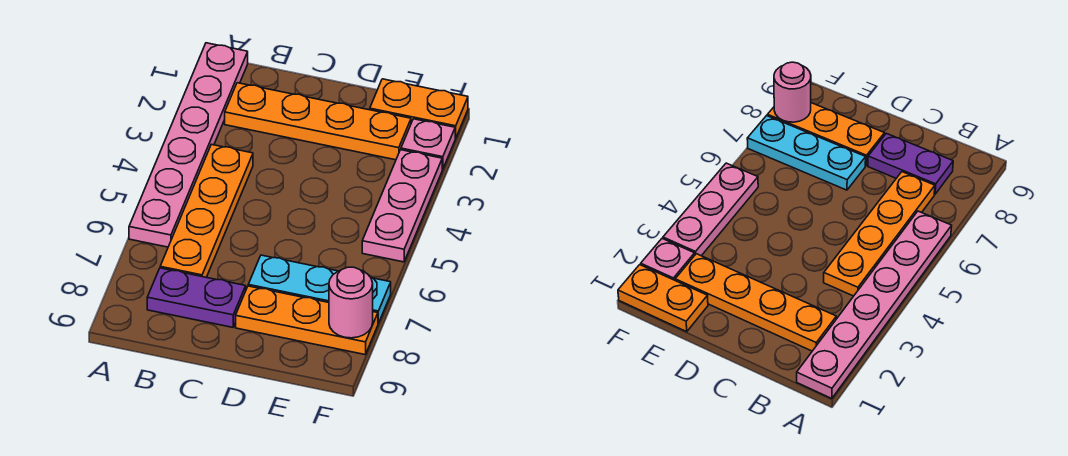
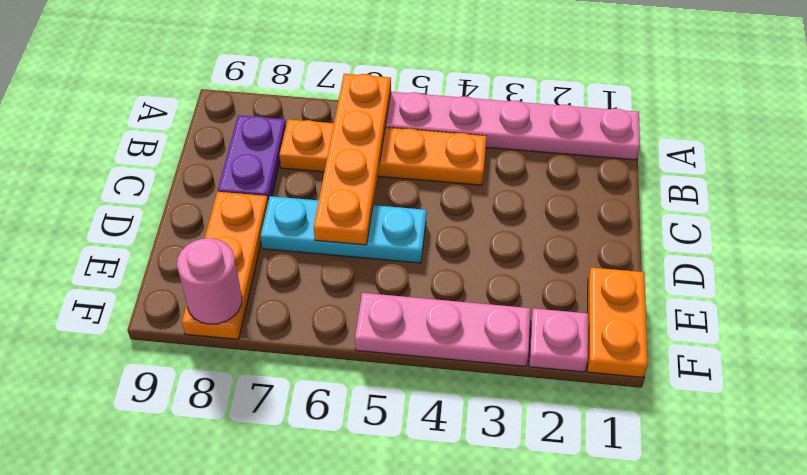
orange 1x4 plate [225,83,411,160] -> orange 1x4 plate moved to [314,74,391,245]
cyan 1x3 plate [248,255,391,323] -> cyan 1x3 plate turned to [261,196,426,263]

